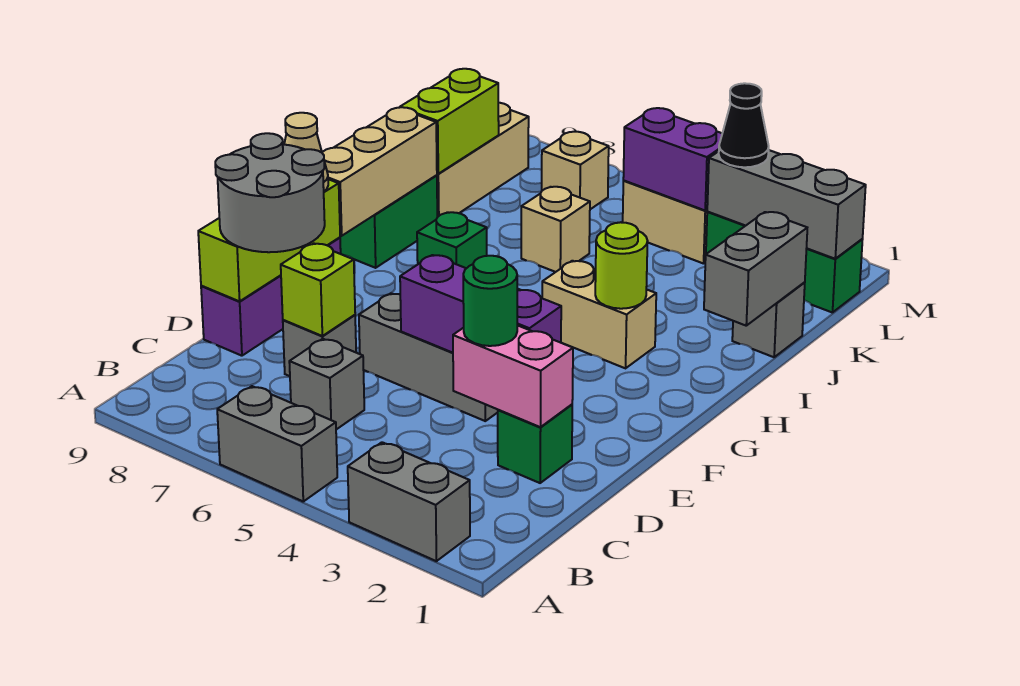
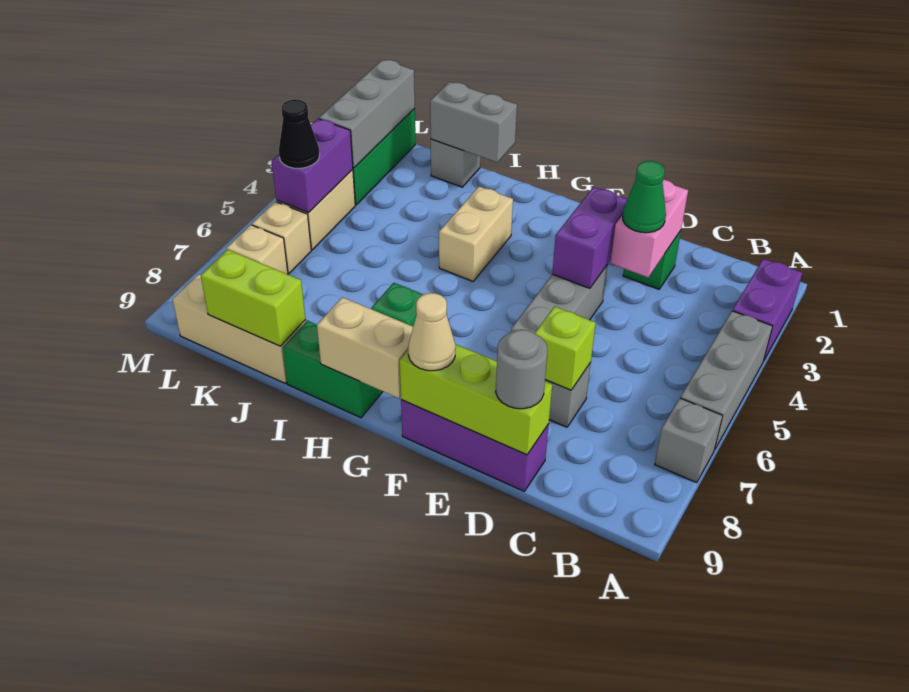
grey 1x2 brick [348,442,470,561] -> purple 1x2 brick [733,259,802,360]
grey 1x2 brick [217,386,337,501] -> grey 1x3 brick [680,311,773,450]
grey 1x1 brick [289,339,364,430] -> grey 1x1 brick moved to [655,398,723,483]
green 1x1 round brick [463,256,517,346] -> green 1x1 cone [623,161,666,233]
grey 2x2 round brick [215,133,325,252] -> grey 1x1 round brick [496,330,547,409]
purple 1x3 brick [400,255,561,353] -> purple 1x2 brick [552,187,627,288]
tan 1x3 brick [322,107,437,236] -> tan 1x2 brick [317,297,413,398]
lime 1x1 round brick [595,222,648,309] -> none
tan 1x1 brick [521,187,590,272] -> tan 1x1 brick moved to [252,202,311,274]
black 1x1 cone [719,83,769,167] -> black 1x1 cone moved to [279,99,320,168]

